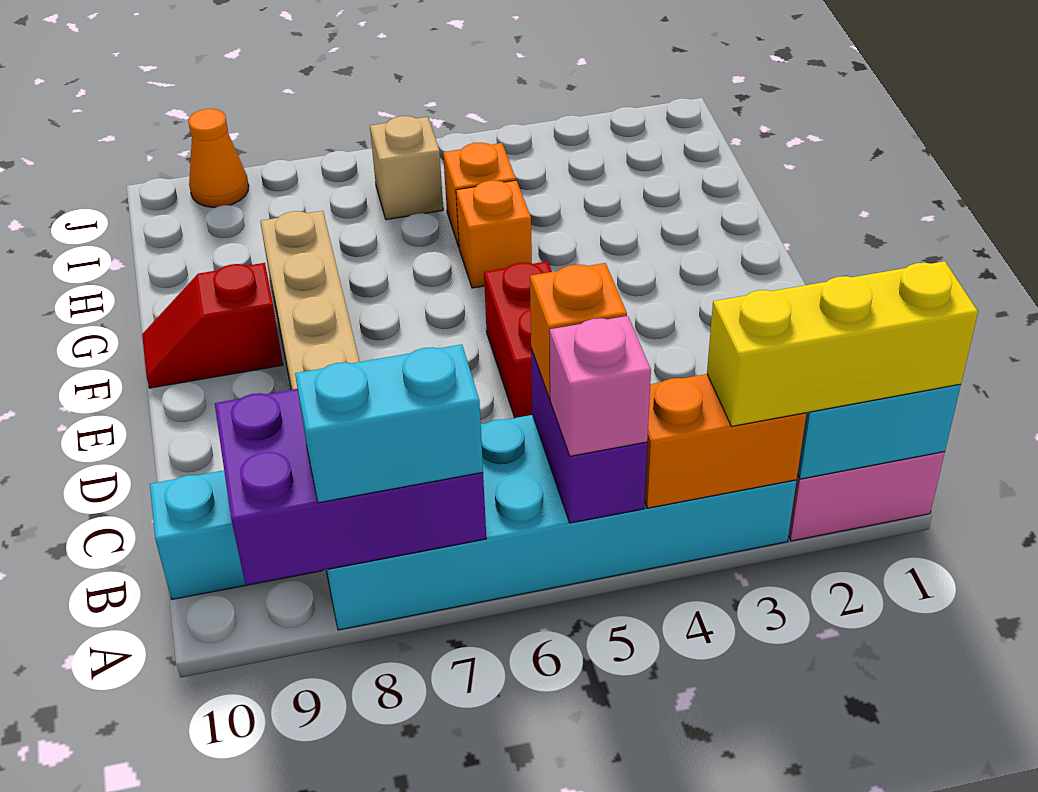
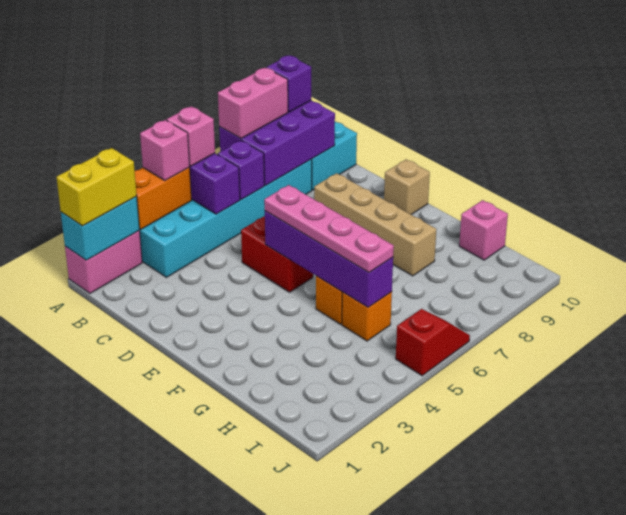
yellow 1x3 brick [707,261,978,426] -> yellow 1x2 brick [57,148,137,226]
none -> pink 1x1 brick [140,120,190,181]
cyan 1x2 brick [295,344,483,503] -> pink 1x2 brick [218,68,288,138]
none -> purple 1x1 brick [267,56,311,112]
orange 1x1 brick [530,263,627,399] -> none
none -> purple 1x1 brick [218,141,264,200]
none -> purple 1x4 brick [265,211,393,307]
none -> pink 1x4 plate [264,185,394,273]
red 1x2 slope [142,263,283,388] -> red 1x2 slope moved to [396,309,470,376]
none -> pink 1x1 brick [459,200,508,260]
tan 1x1 brick [370,116,443,220] -> tan 1x1 brick moved to [384,159,430,214]
orange 1x1 cone [188,109,249,208] -> none

